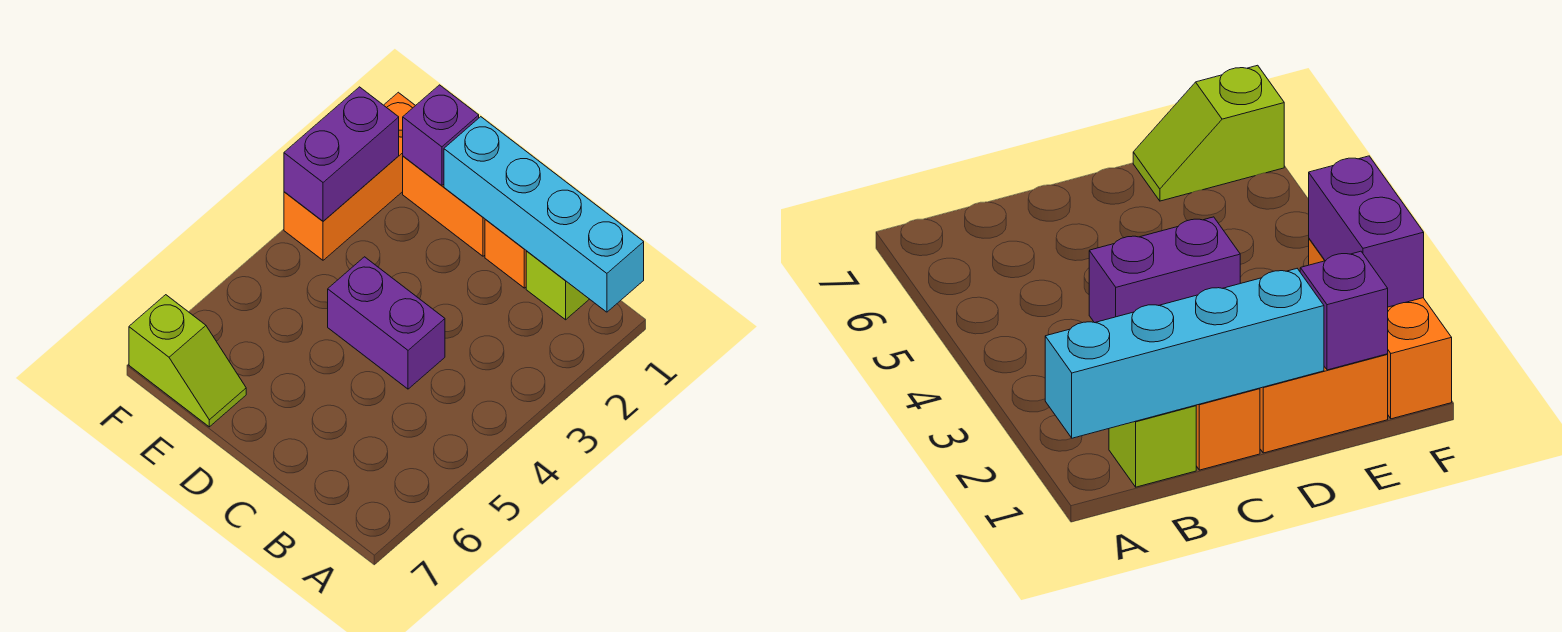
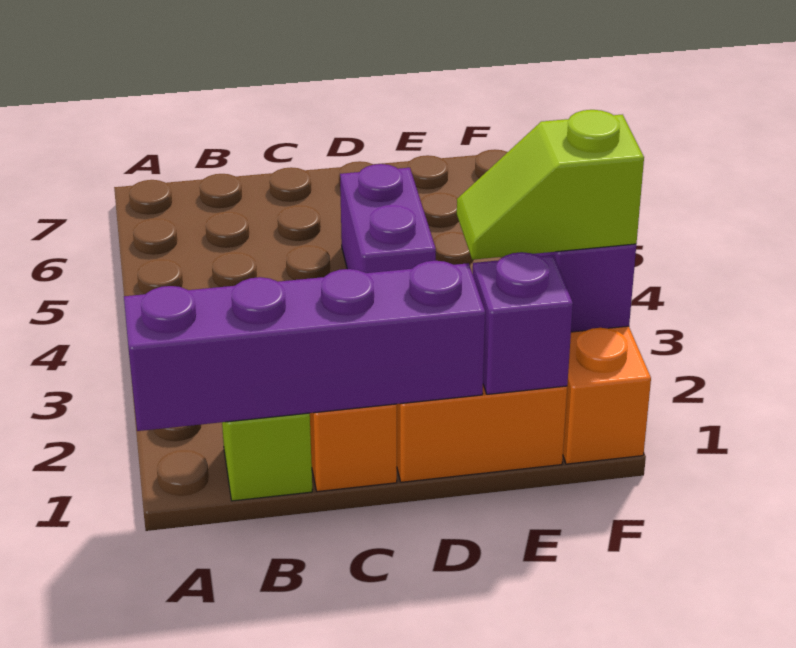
cyan 1x4 brick [444,117,644,312] -> purple 1x4 brick [124,261,485,431]
purple 1x2 brick [328,257,445,389] -> purple 1x2 brick turned to [340,164,436,273]
lime 1x2 slope [129,295,246,427] -> lime 1x2 slope moved to [457,110,644,260]

